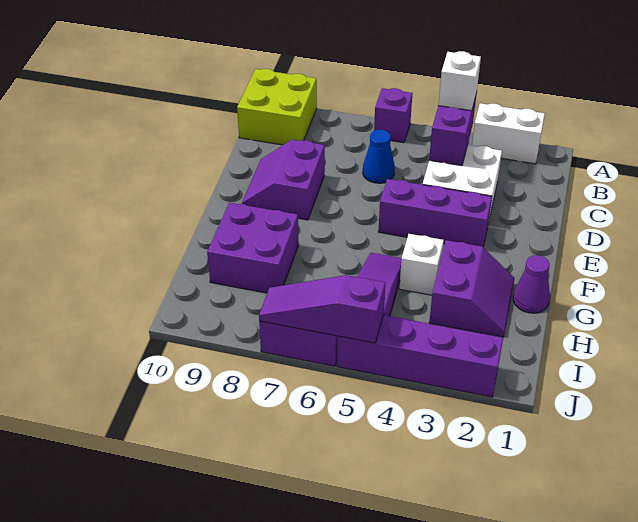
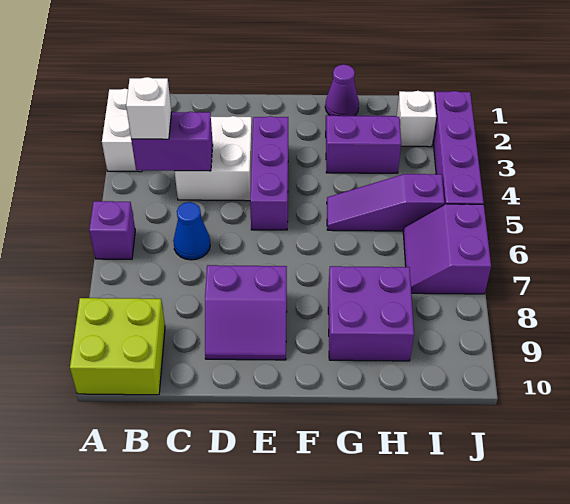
white 1x1 brick [399,234,444,295] -> white 1x1 brick moved to [397,91,436,147]
purple 1x3 slope [259,275,385,343] -> none

